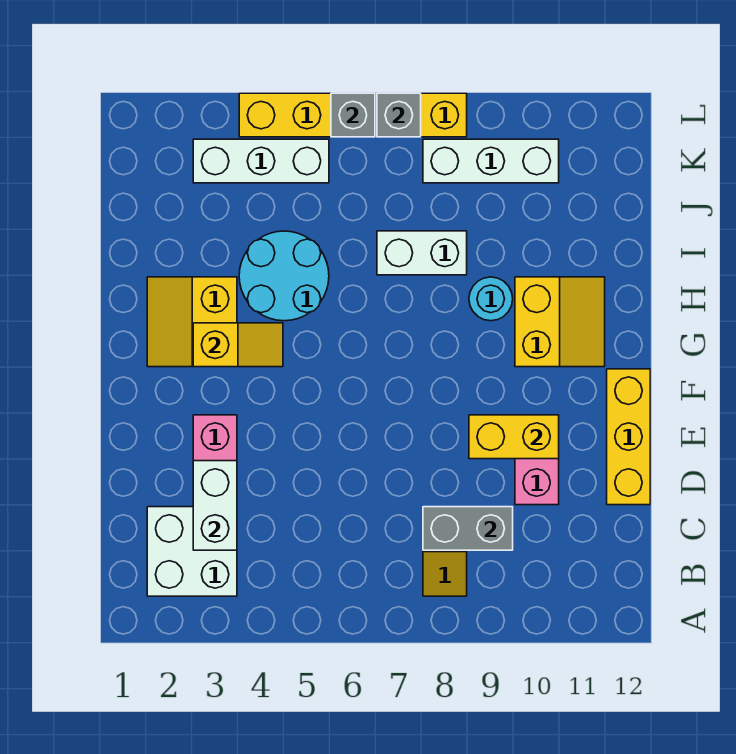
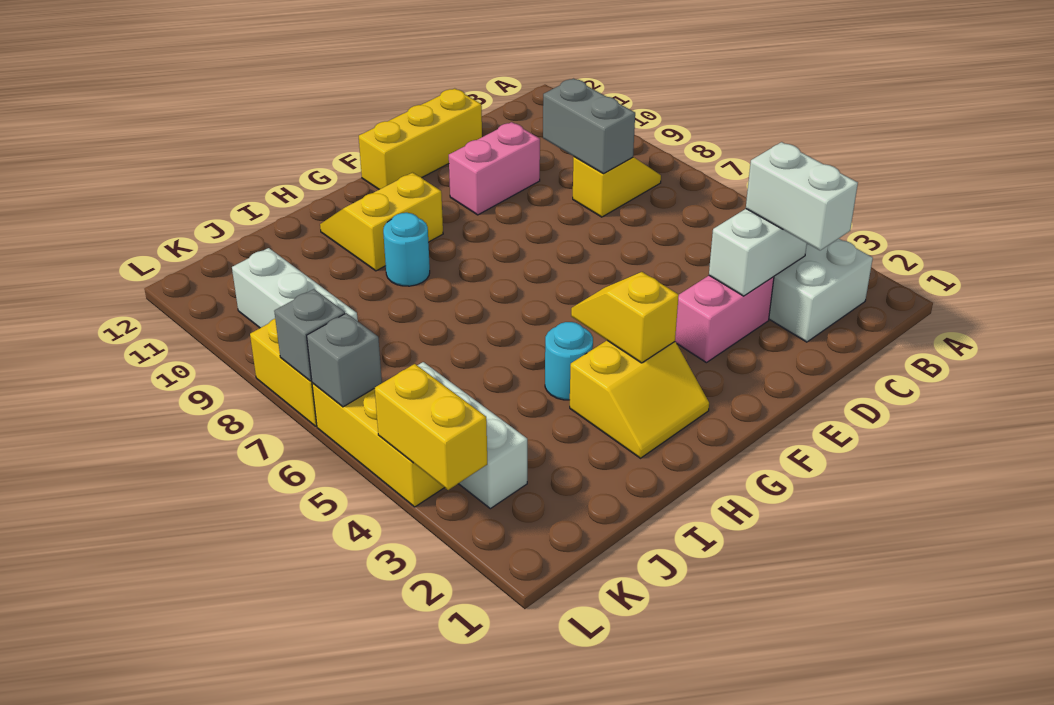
yellow 1x2 brick [469,415,559,459] -> yellow 1x2 brick moved to [375,364,487,490]
cyan 2x2 round brick [239,231,329,321] -> cyan 1x1 round brick [545,322,593,400]
white 1x2 brick [377,231,467,275] -> white 1x2 brick moved to [746,142,858,250]

